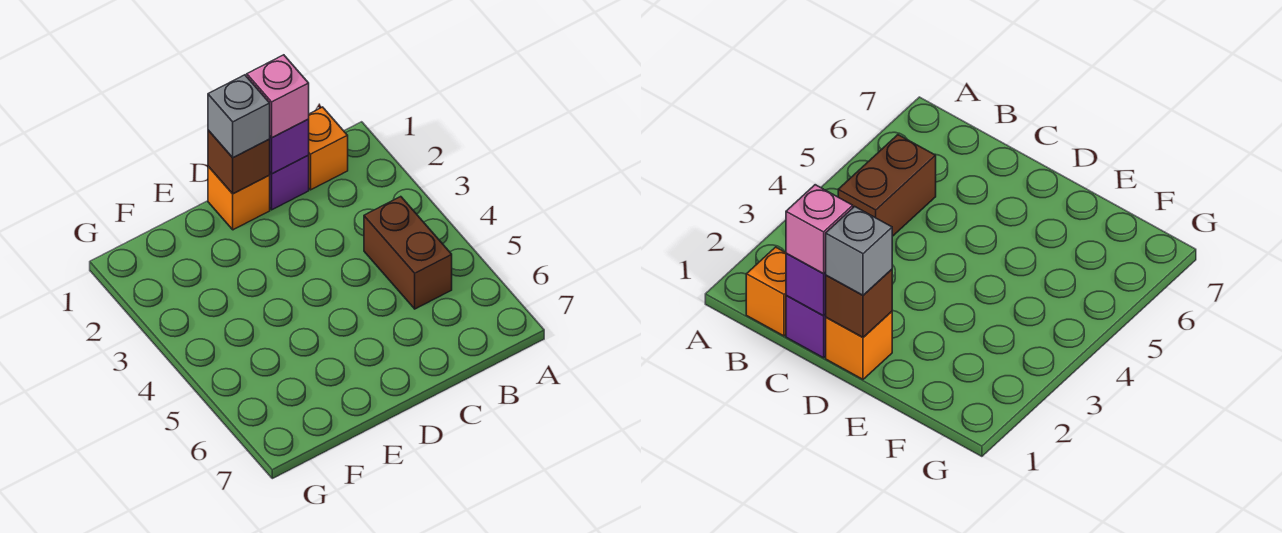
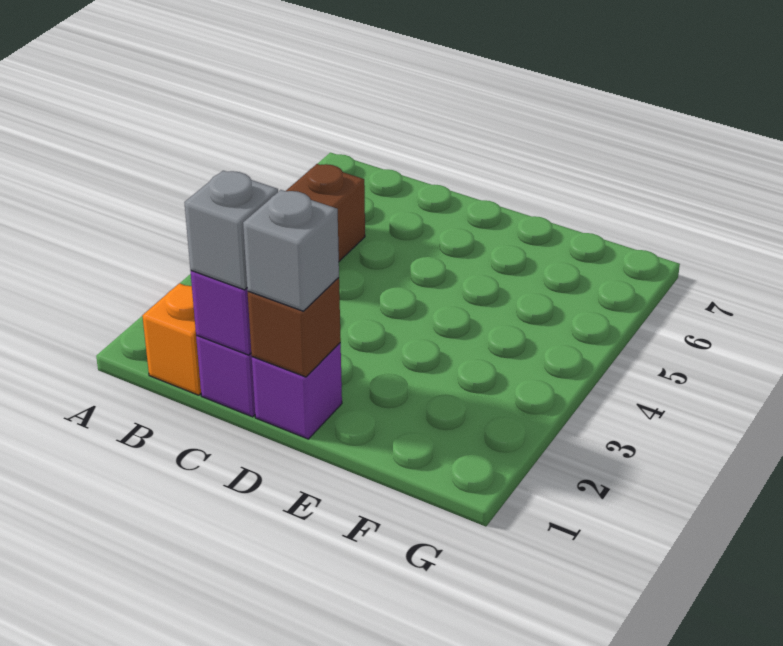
pink 1x1 brick [247,55,309,138] -> grey 1x1 brick [184,171,278,290]
orange 1x1 brick [208,166,270,230] -> purple 1x1 brick [252,343,342,439]

